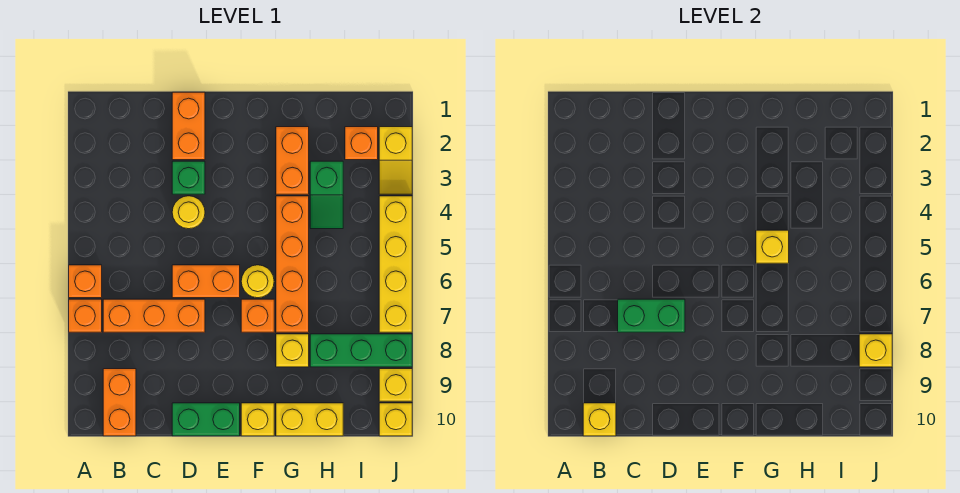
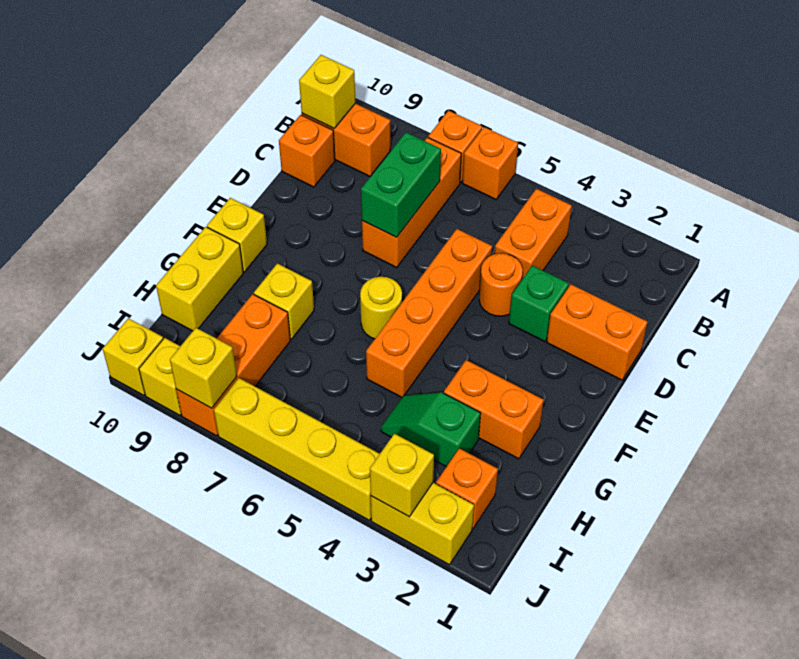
yellow 1x1 round brick [172,196,205,229] -> orange 1x1 round brick [479,253,523,316]
orange 1x2 brick [172,265,240,298] -> orange 1x2 brick moved to [495,189,572,279]
green 1x2 brick [172,403,240,436] -> none
orange 1x1 brick [241,299,274,332] -> orange 1x1 brick moved to [279,115,335,187]
orange 1x4 brick [276,196,309,332] -> orange 1x4 brick turned to [366,229,492,397]
yellow 1x1 brick [756,230,789,263] -> yellow 1x1 brick moved to [370,434,434,517]
green 1x3 brick [310,334,412,367] -> orange 1x3 brick [176,294,290,436]
yellow 1x2 slope [379,127,412,194] -> yellow 1x2 brick [371,483,474,565]

